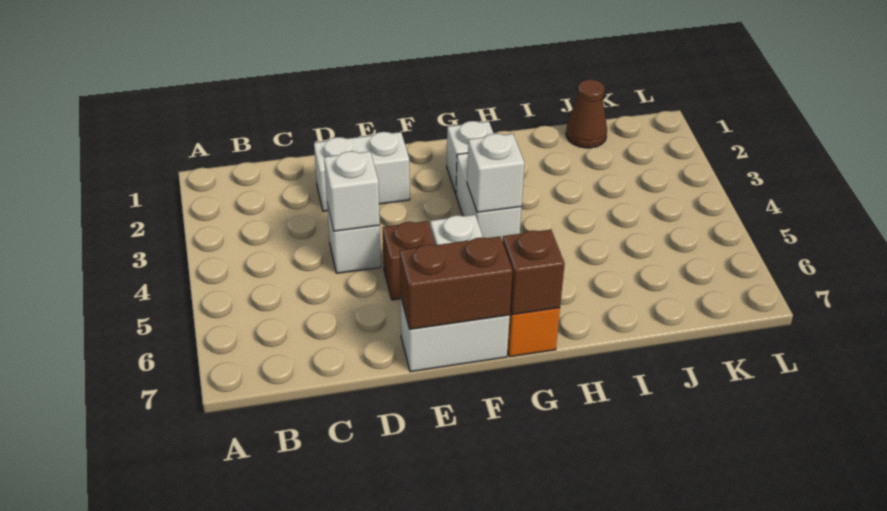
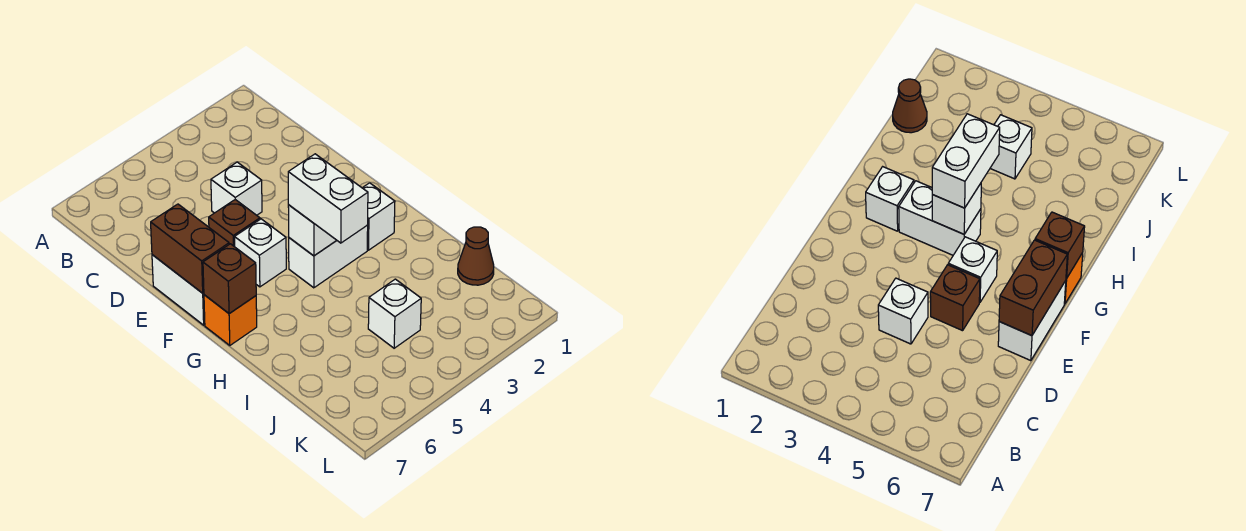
white 1x2 brick [314,132,410,211] -> white 1x2 brick moved to [288,154,368,243]
white 1x1 brick [324,151,380,231] -> white 1x1 brick moved to [368,279,421,348]

